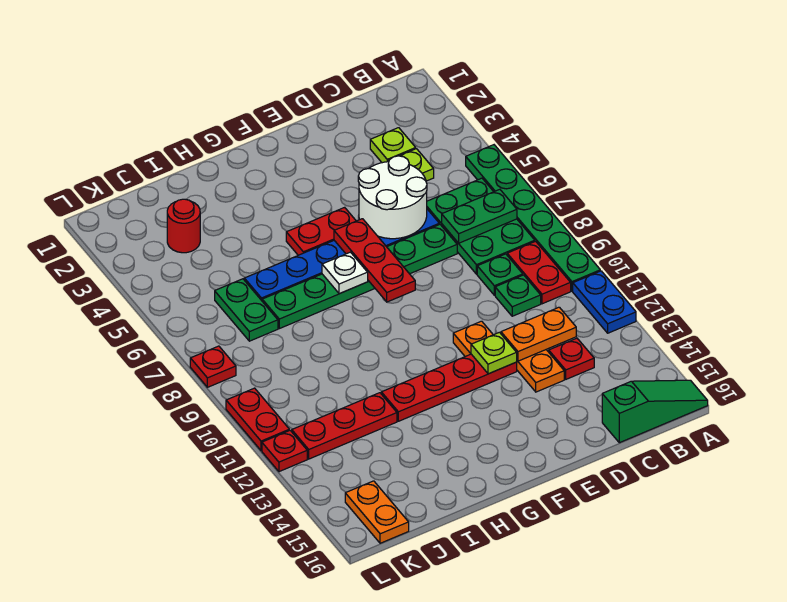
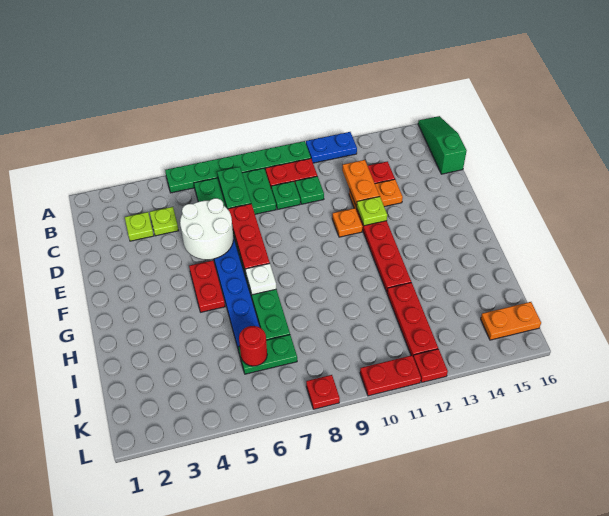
red 1x3 plate [334,219,415,302] -> red 1x3 plate turned to [228,204,270,273]
red 1x1 round brick [167,199,200,253] -> red 1x1 round brick moved to [239,326,267,366]

